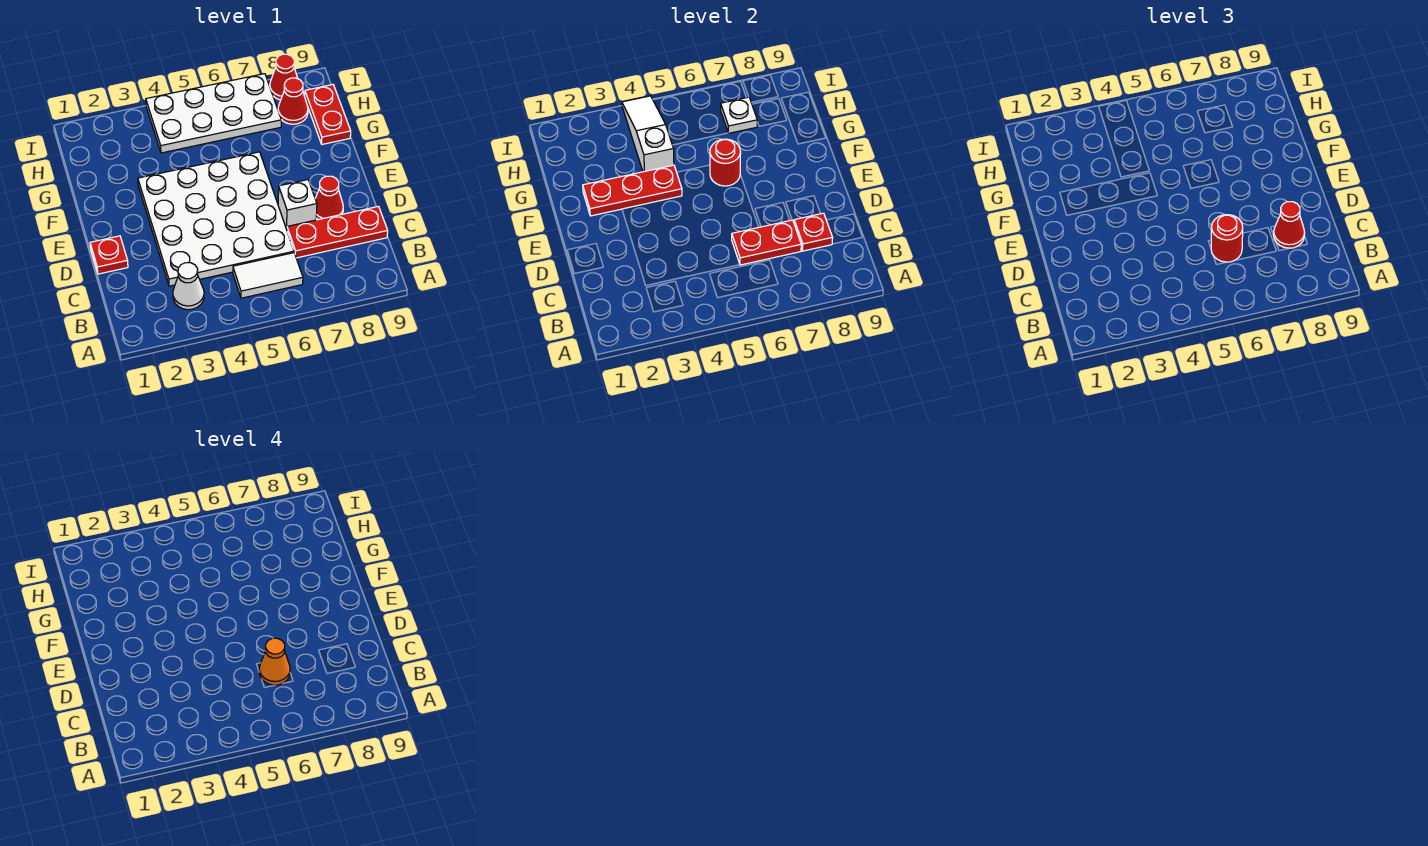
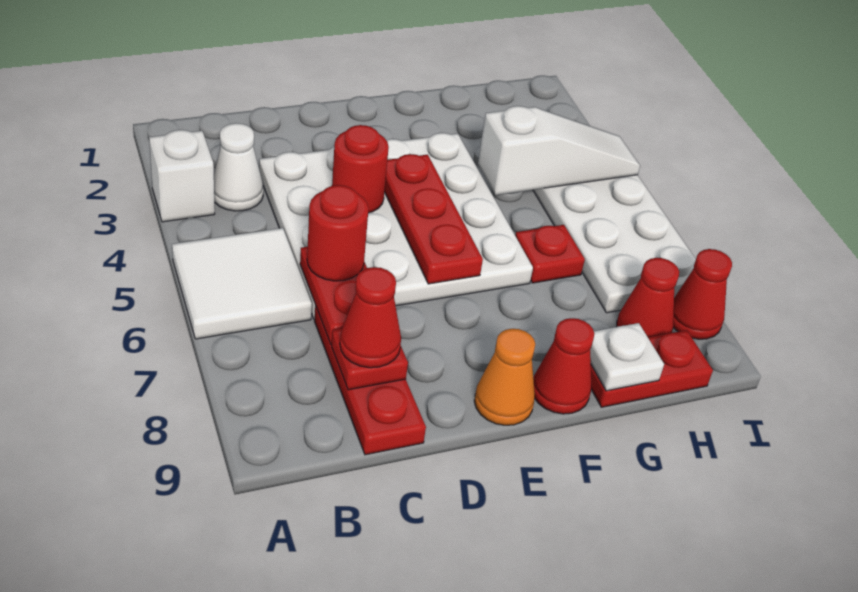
white 1x2 tile [233,253,303,298] -> white 2x2 tile [172,228,312,339]
orange 1x1 cone [259,638,290,685] -> orange 1x1 cone moved to [474,329,535,425]
red 1x1 plate [90,236,128,274] -> red 1x1 plate moved to [515,225,585,283]
white 1x1 brick [278,180,317,229] -> white 1x1 brick moved to [149,130,215,222]
red 1x1 cone [315,176,343,220] -> red 1x1 cone moved to [533,318,594,414]
red 1x3 plate [583,165,682,216] -> red 1x3 plate moved to [384,154,483,284]
red 1x1 round brick [710,139,741,186] -> red 1x1 round brick moved to [332,125,389,213]
white 1x1 plate [721,97,757,133] -> white 1x1 plate moved to [590,323,664,391]

